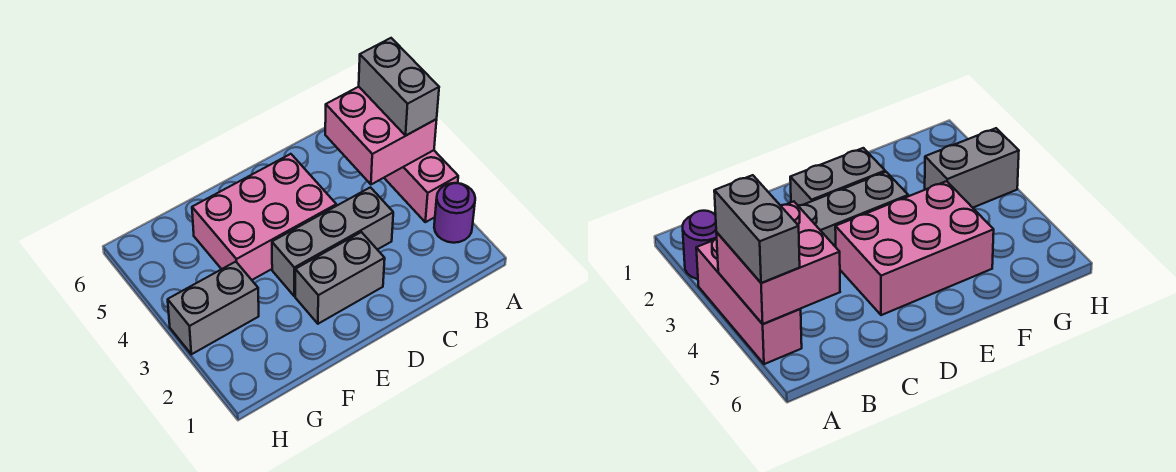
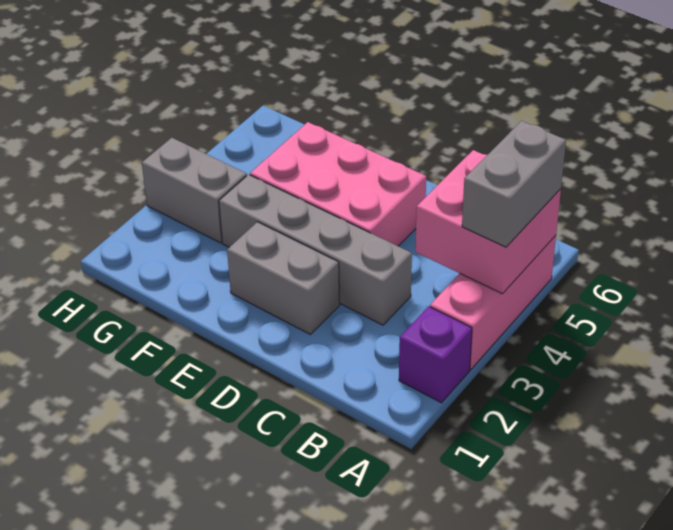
purple 1x1 round brick [434,183,475,243] -> purple 1x1 brick [399,306,472,403]
grey 1x3 brick [272,187,393,296] -> grey 1x4 brick [219,175,412,325]

